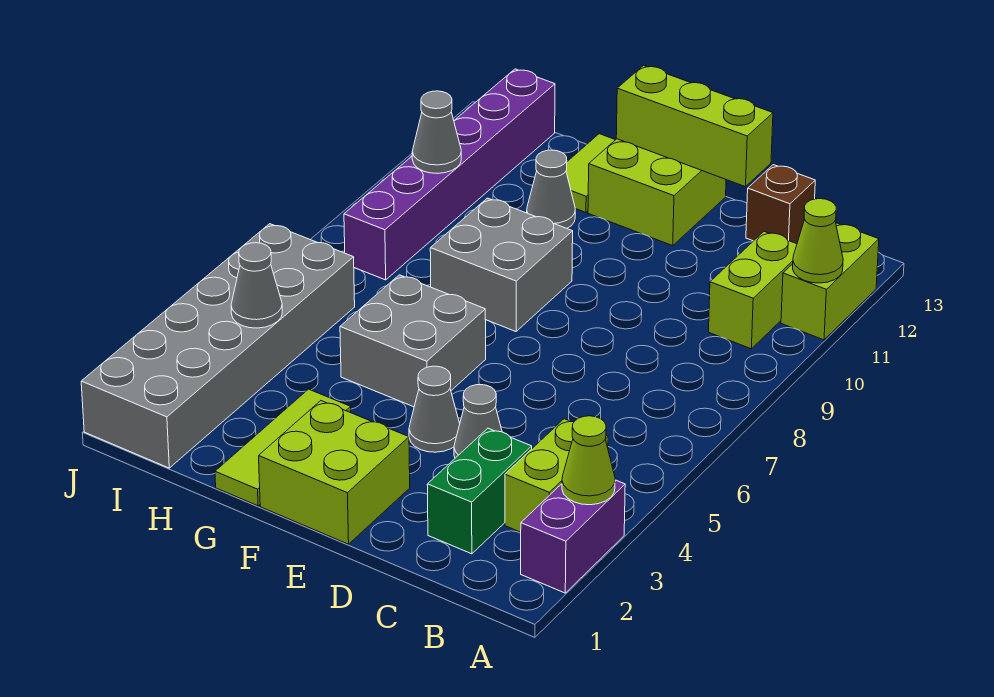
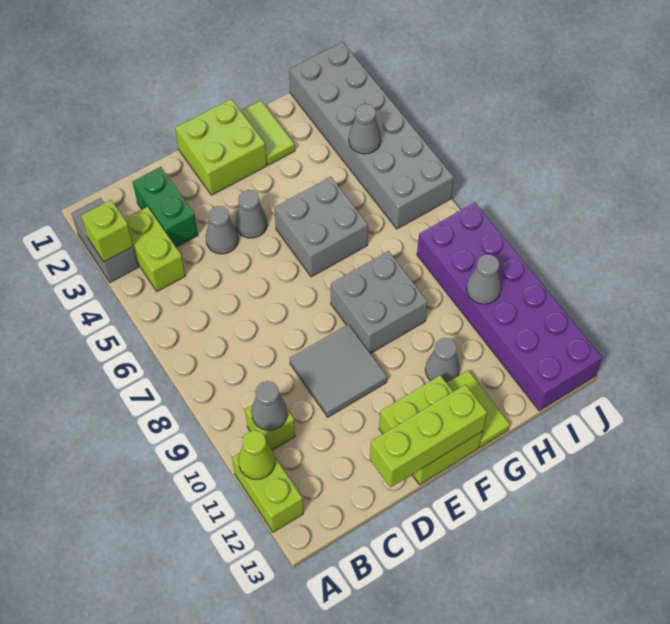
purple 1x2 brick [521,480,625,593] -> grey 1x2 brick [72,198,138,283]
lime 1x1 cone [562,416,615,505] -> lime 1x1 brick [81,200,133,262]
lime 1x2 brick [709,232,797,349] -> lime 1x1 brick [245,405,295,450]
none -> grey 1x1 cone [251,381,287,430]
brown 1x1 brick [746,165,815,244] -> none
none -> grey 2x2 tile [290,324,387,417]
lime 1x3 tile [215,389,351,506] -> lime 1x2 tile [241,100,295,165]
purple 1x6 brick [344,69,555,280] -> purple 2x6 brick [417,202,602,411]

